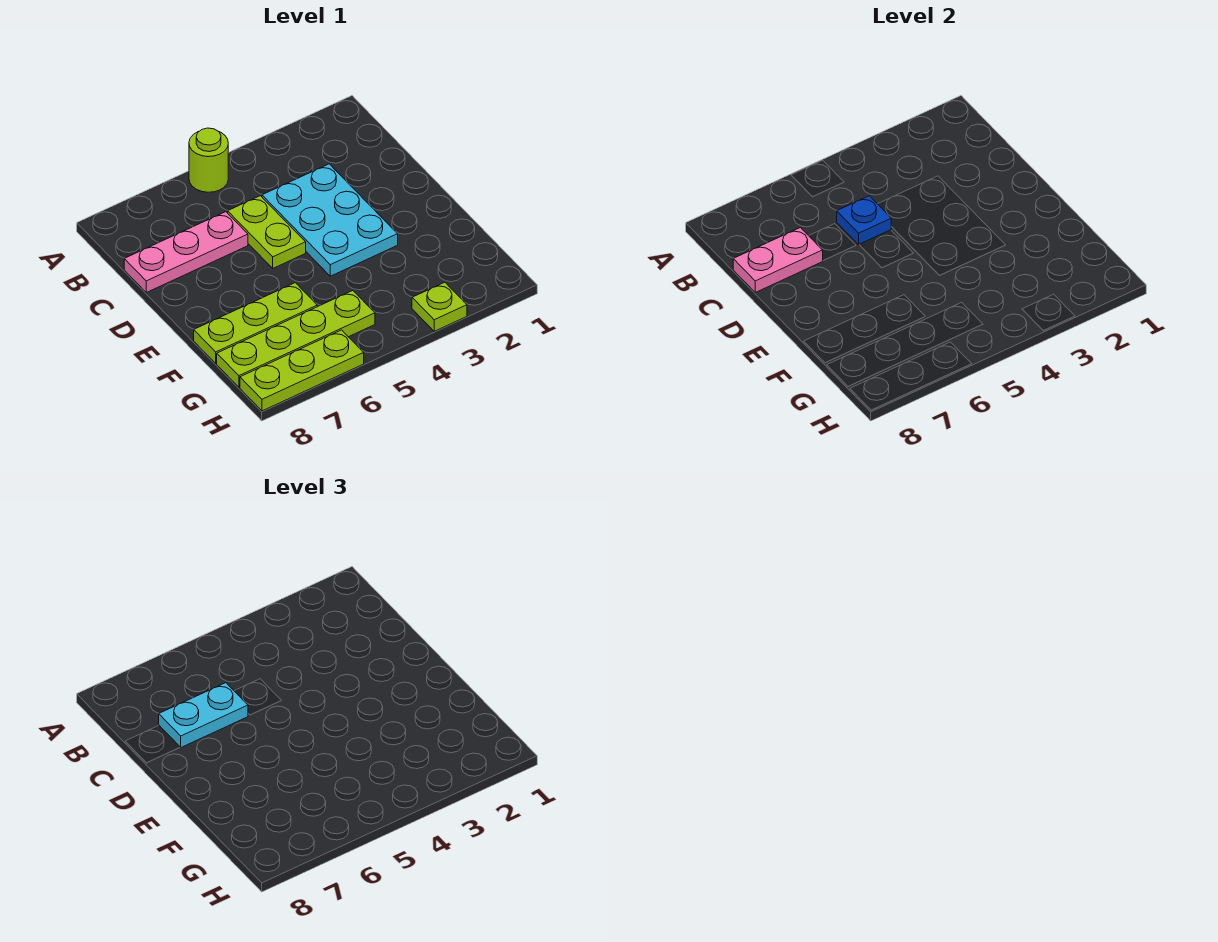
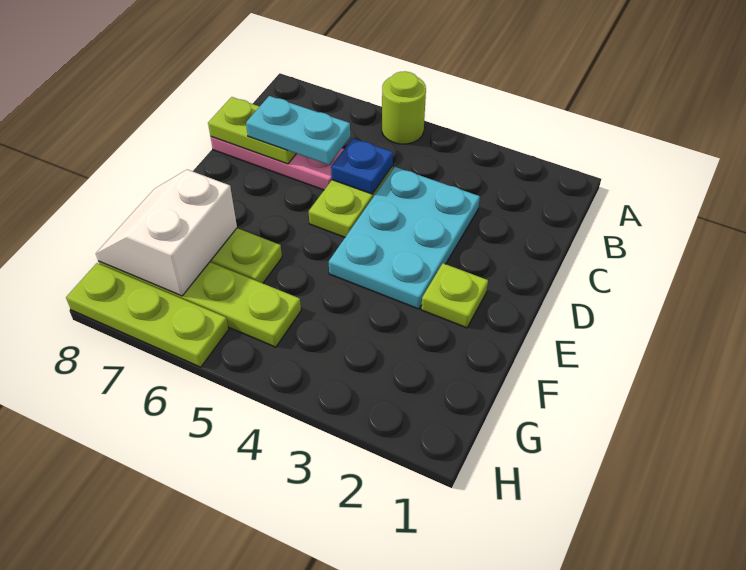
pink 1x2 plate [733,228,823,292] -> lime 1x2 plate [208,97,296,164]
none -> white 2x2 slope [96,170,237,296]
lime 1x1 plate [412,282,467,331] -> lime 1x1 plate moved to [421,263,488,328]

